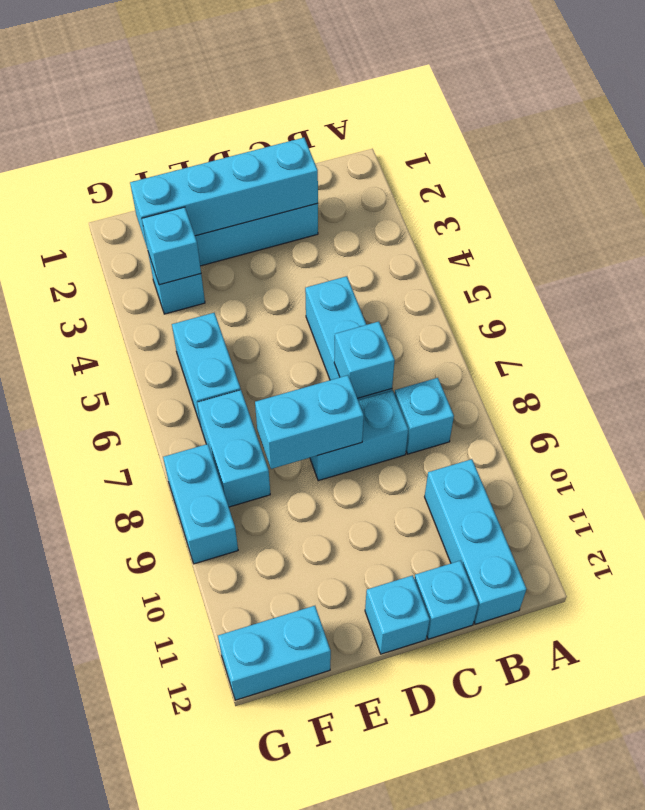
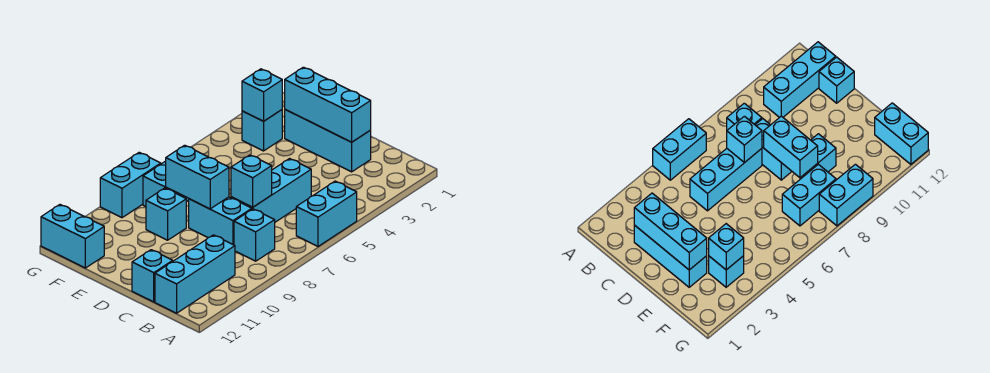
cyan 1x4 brick [130,138,318,246] -> cyan 1x3 brick [285,67,371,142]
cyan 1x1 brick [365,575,430,654] -> cyan 1x1 brick moved to [146,188,186,240]
cyan 1x2 brick [172,313,241,425] -> cyan 1x2 brick moved to [296,181,357,246]

